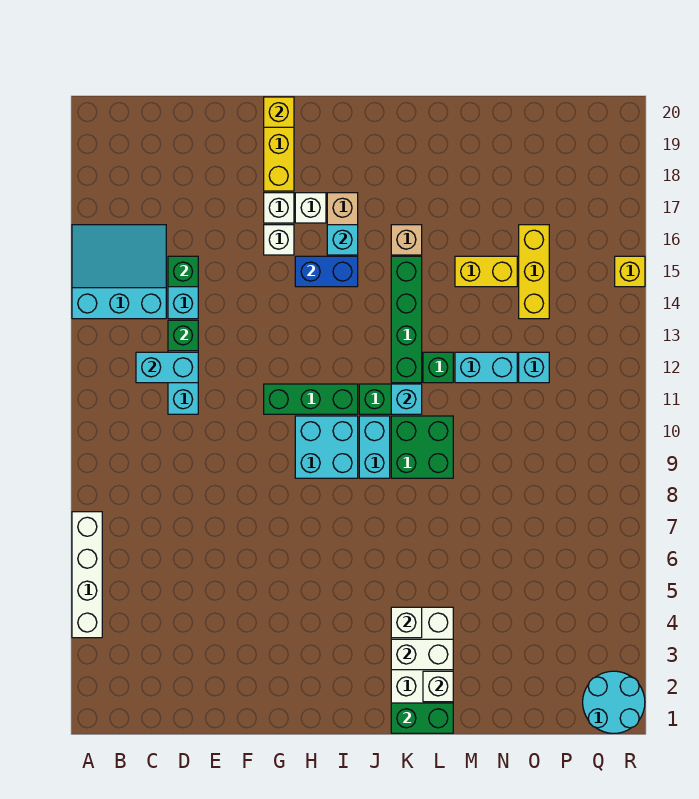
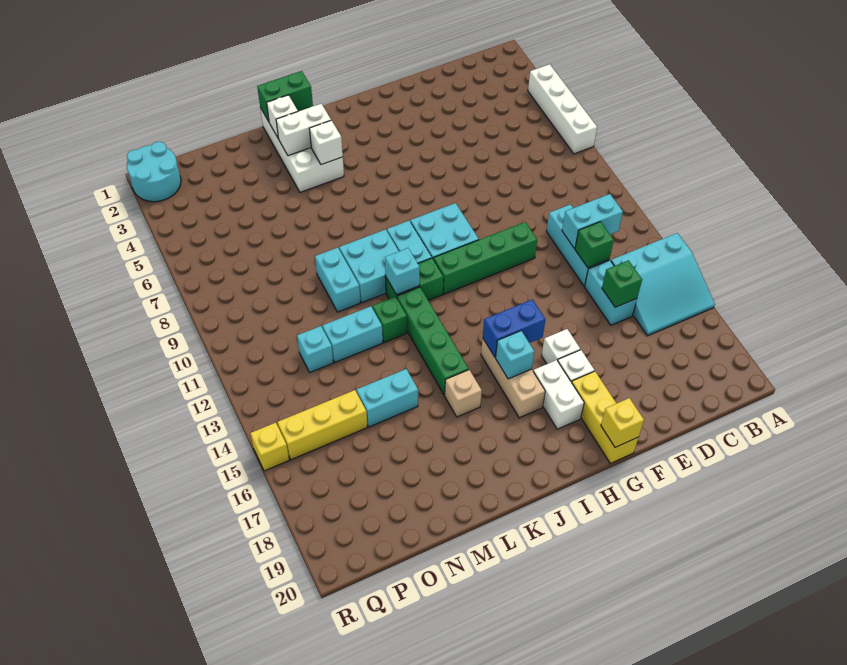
green 1x3 brick [264,384,358,414] -> green 1x4 brick [433,222,537,294]
white 1x1 brick [295,193,326,223] -> white 1x2 brick [533,360,584,429]
green 2x2 brick [391,416,453,478] -> cyan 2x2 brick [339,229,399,303]
none -> cyan 1x2 brick [315,248,360,312]
yellow 1x2 brick [455,256,517,287] -> cyan 1x2 brick [357,369,418,427]
yellow 1x3 brick [519,225,549,319] -> yellow 1x3 brick turned to [277,390,367,460]

